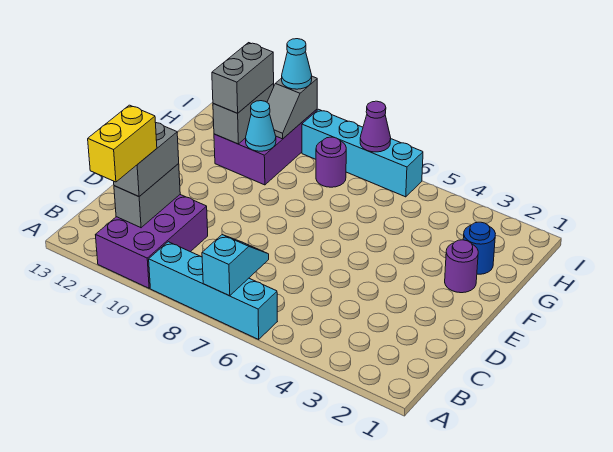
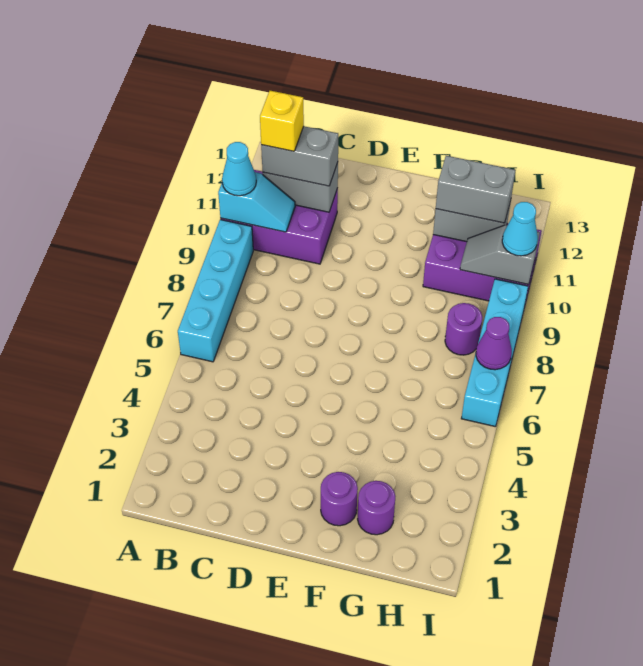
cyan 1x2 slope [202,235,269,296] -> cyan 1x2 slope moved to [218,172,295,232]
yellow 1x2 brick [88,105,157,182] -> yellow 1x1 brick [260,91,304,151]
blue 1x1 round brick [463,222,495,274] -> purple 1x1 round brick [358,481,395,535]
cyan 1x1 cone [246,101,276,151] -> cyan 1x1 cone moved to [222,142,256,196]

